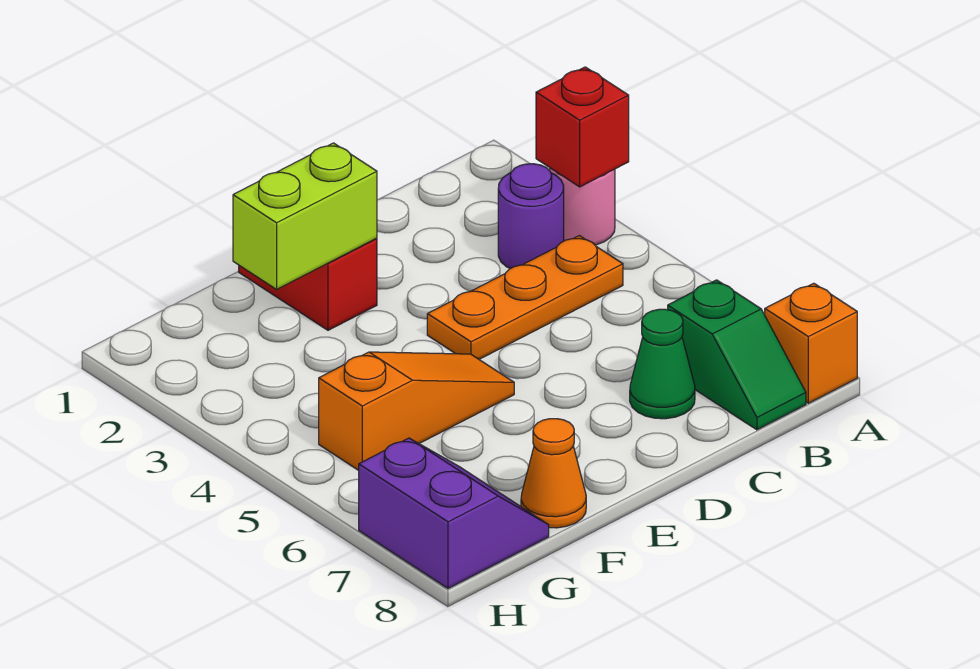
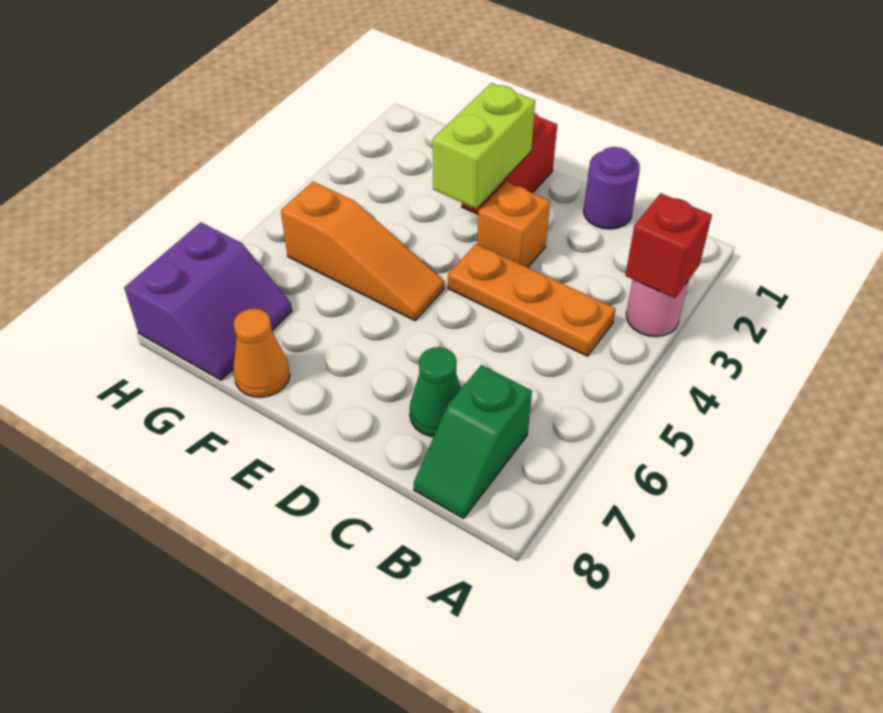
orange 1x1 brick [765,283,857,403] -> orange 1x1 brick moved to [477,182,550,267]
purple 1x1 round brick [498,164,564,269] -> purple 1x1 round brick moved to [584,147,640,229]
lime 1x2 brick [233,143,377,289] -> lime 1x2 brick turned to [433,83,535,209]

